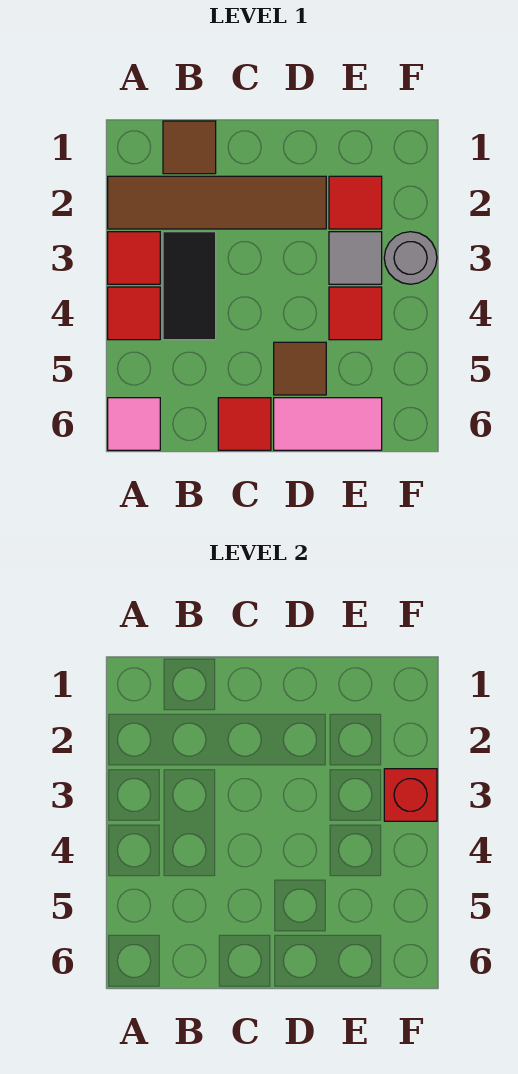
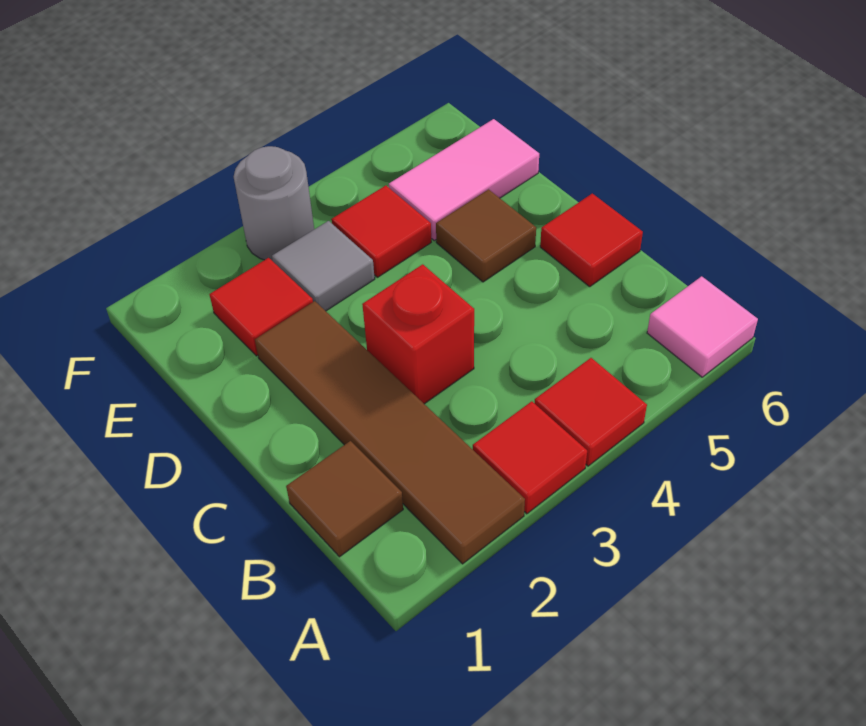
black 1x2 tile [163,232,216,340] -> none
pink 1x2 tile [274,398,382,450] -> pink 1x2 tile turned to [389,119,539,241]
red 1x1 brick [384,769,437,821] -> red 1x1 brick moved to [362,264,474,404]

